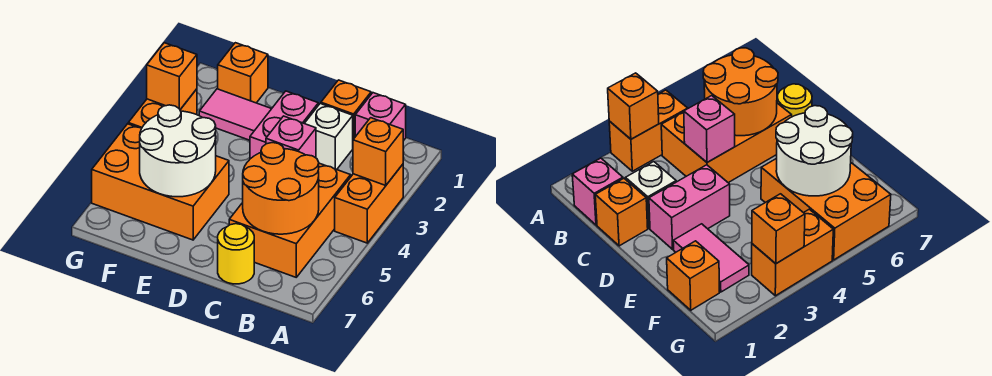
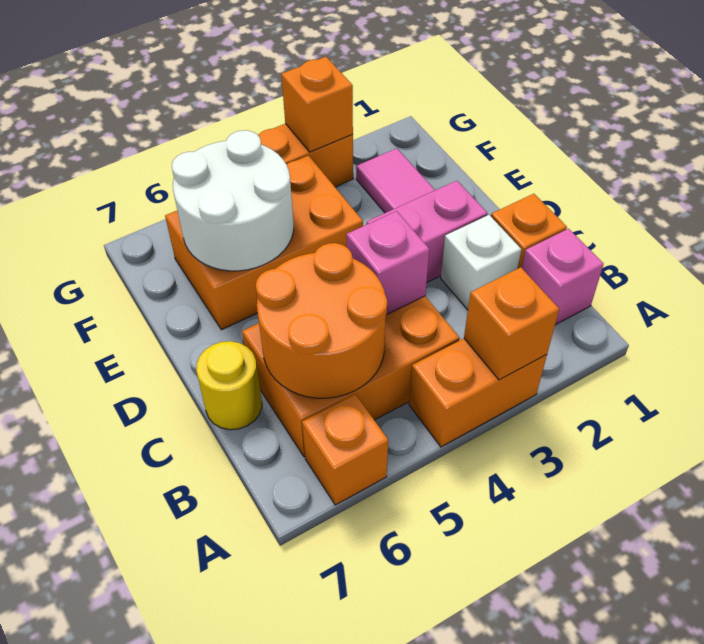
orange 2x3 brick [92,124,229,240] -> orange 2x3 brick turned to [165,155,363,330]
orange 1x1 brick [218,43,268,103] -> orange 1x1 brick moved to [302,394,388,505]

